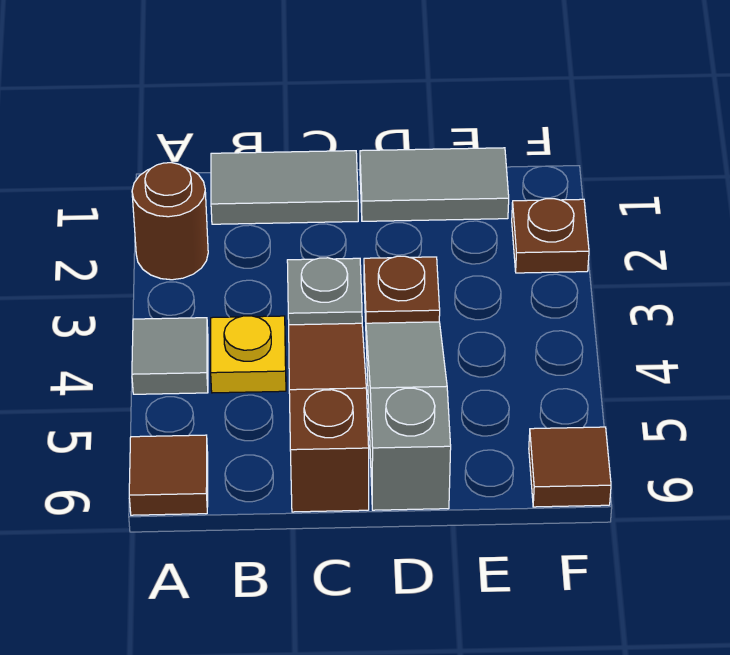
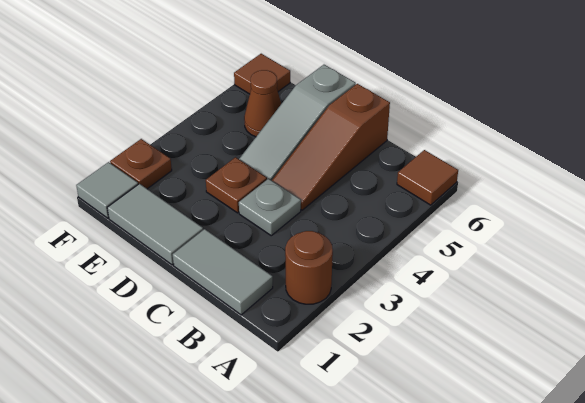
grey 1x1 tile [132,318,208,394] -> grey 1x1 tile moved to [76,162,138,218]
yellow 1x1 plate [211,316,286,393] -> none
none -> brown 1x1 cone [244,70,281,137]

